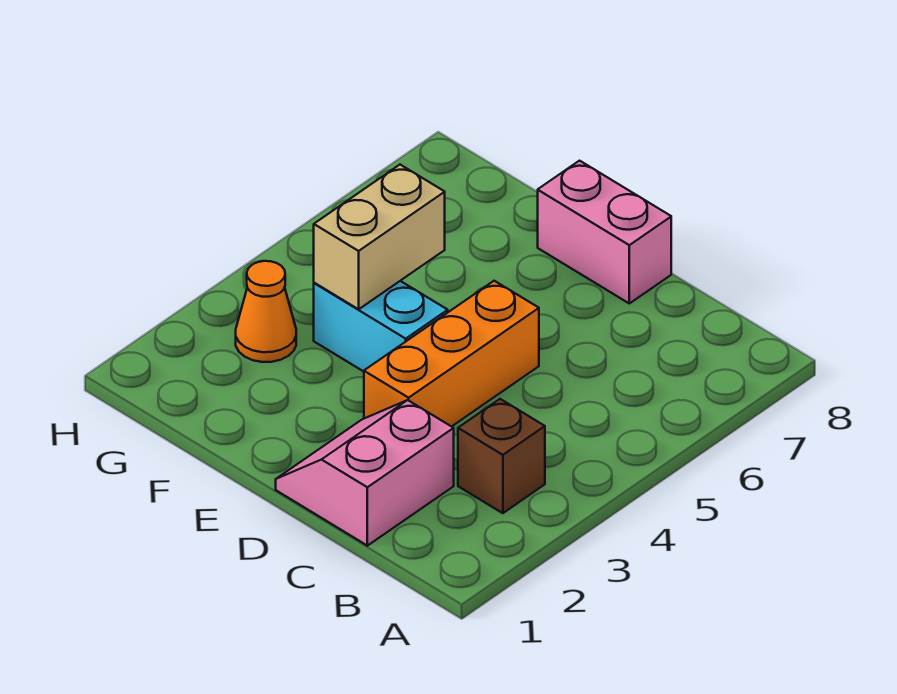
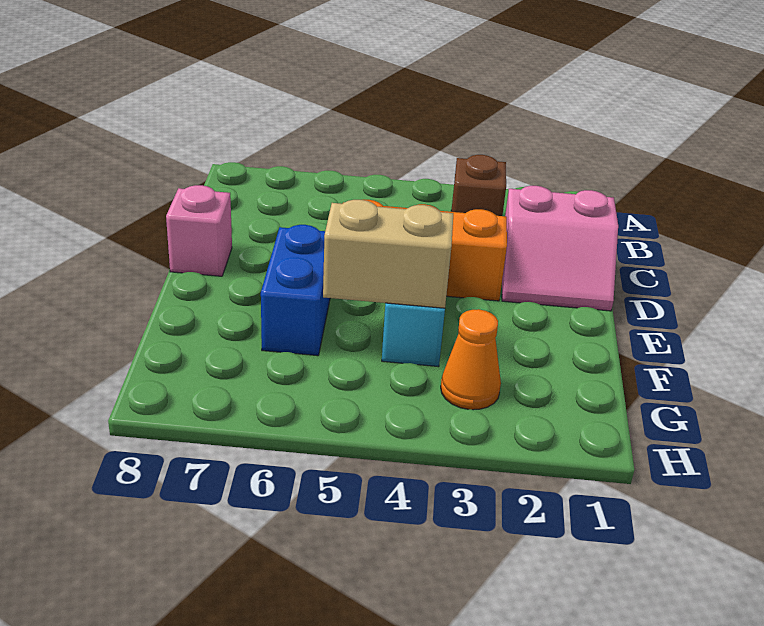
pink 1x2 brick [538,161,671,303] -> pink 1x1 brick [166,185,232,276]
none -> blue 1x2 brick [261,225,330,356]

